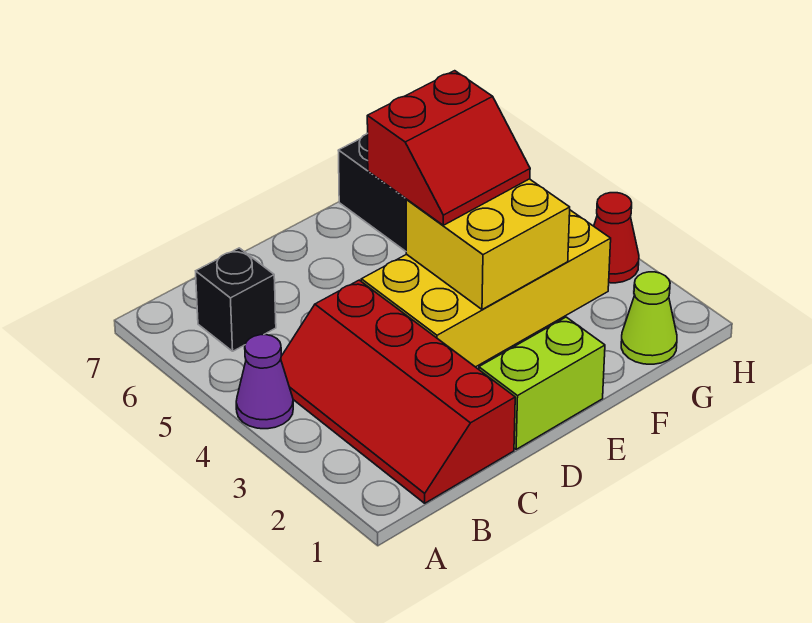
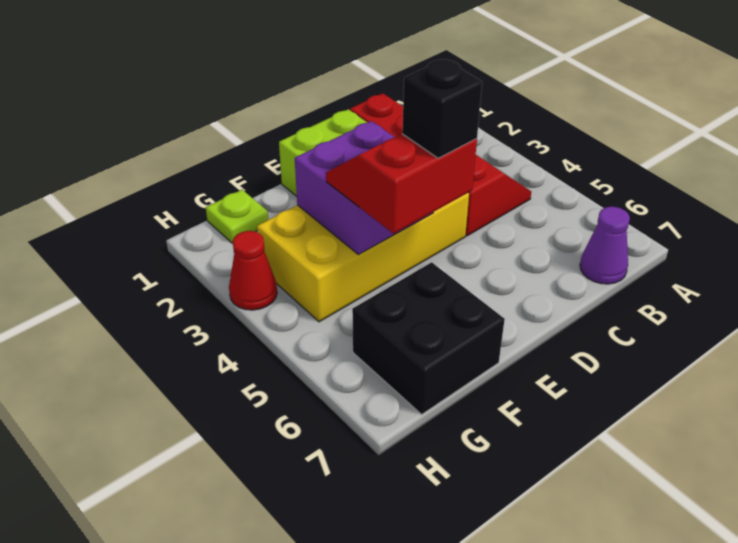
purple 1x1 cone [236,335,293,429] -> purple 1x1 cone moved to [580,207,630,284]
black 1x1 brick [196,248,276,351] -> black 1x1 brick moved to [402,59,482,158]
yellow 2x2 brick [406,179,570,309] -> purple 2x2 brick [295,121,433,254]
lime 1x1 cone [621,272,677,364] -> lime 1x1 plate [206,190,268,243]

